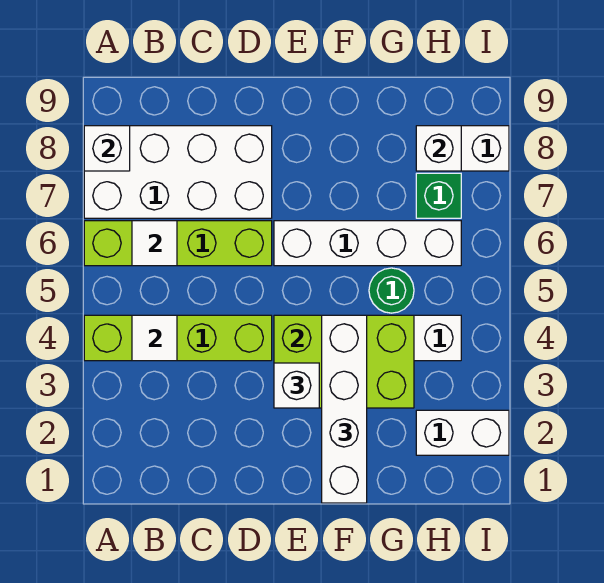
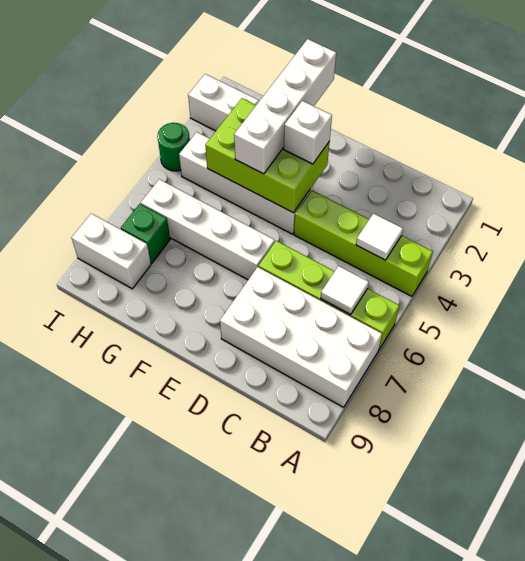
white 1x1 brick [84,126,130,171] -> none
green 1x1 round brick [369,268,414,313] -> green 1x1 round brick moved to [157,123,190,171]
white 1x1 brick [416,126,461,171] -> none

